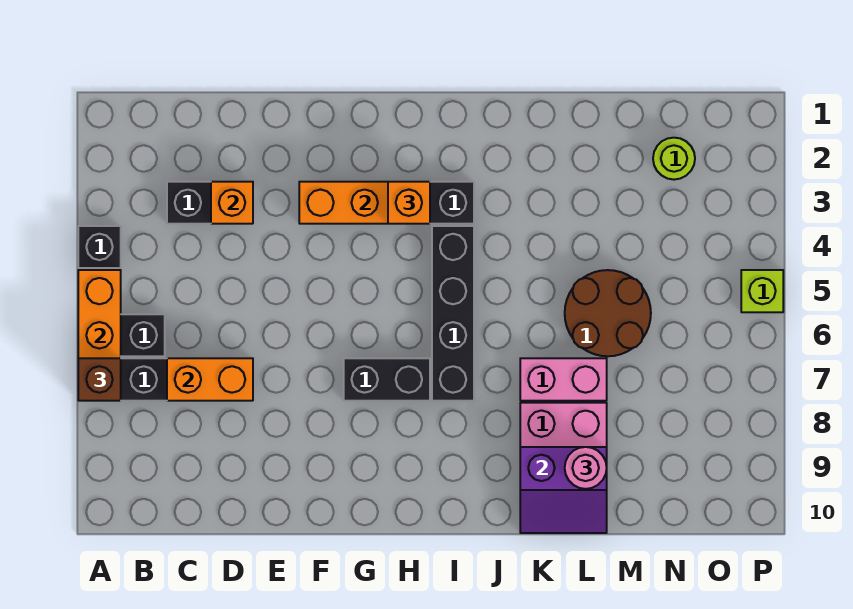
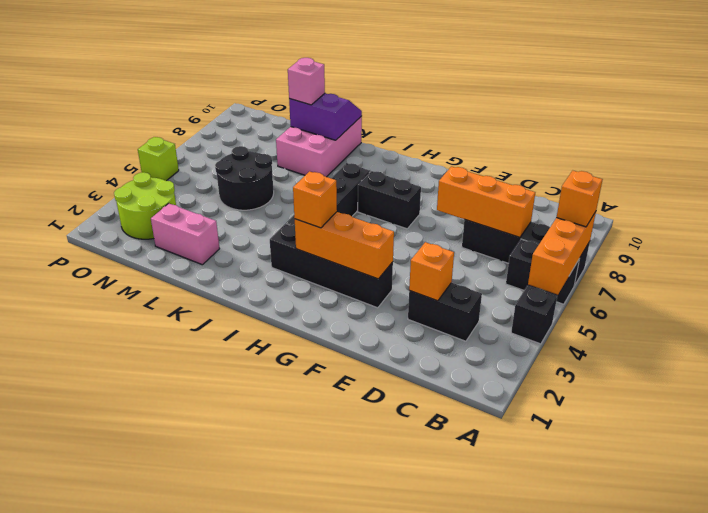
brown 1x1 brick [78,358,121,401] -> orange 1x1 brick [557,171,603,227]
orange 1x2 brick [167,358,253,401] -> orange 1x3 brick [437,166,535,237]
pink 1x2 brick [520,358,607,401] -> pink 1x2 brick moved to [151,203,220,265]
brown 2x2 round brick [565,270,651,356] -> black 2x2 round brick [215,146,274,210]
pink 1x1 round brick [565,447,607,489] -> pink 1x1 brick [288,58,325,105]
lime 1x1 round brick [653,138,695,180] -> lime 2x2 round brick [114,172,176,239]

